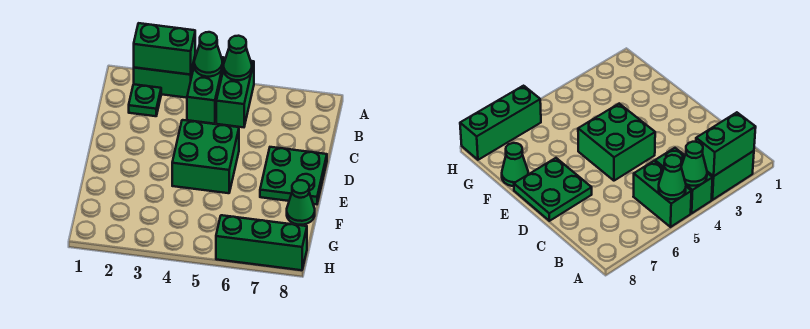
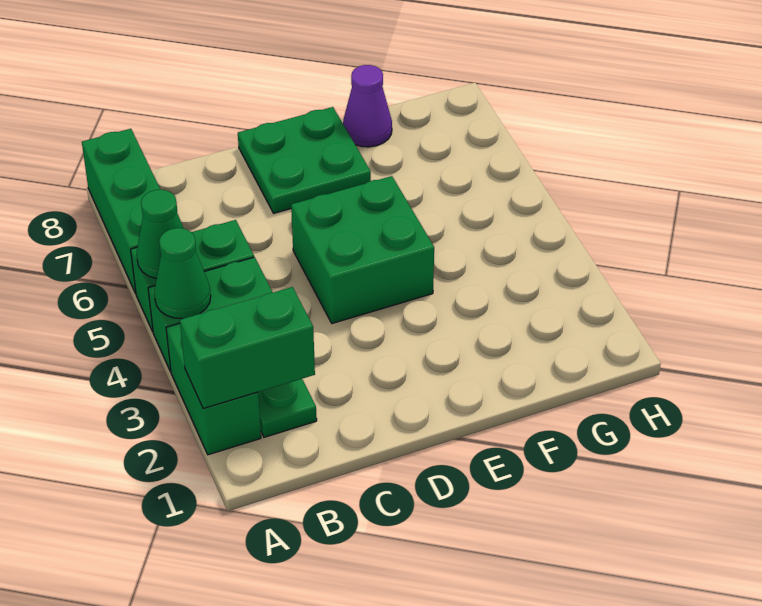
green 1x2 brick [134,23,195,75] -> green 1x2 brick turned to [180,287,315,408]
green 1x1 cone [287,180,315,225] -> purple 1x1 cone [343,65,392,147]
green 1x3 brick [216,215,307,270] -> green 1x3 brick moved to [82,129,160,293]

